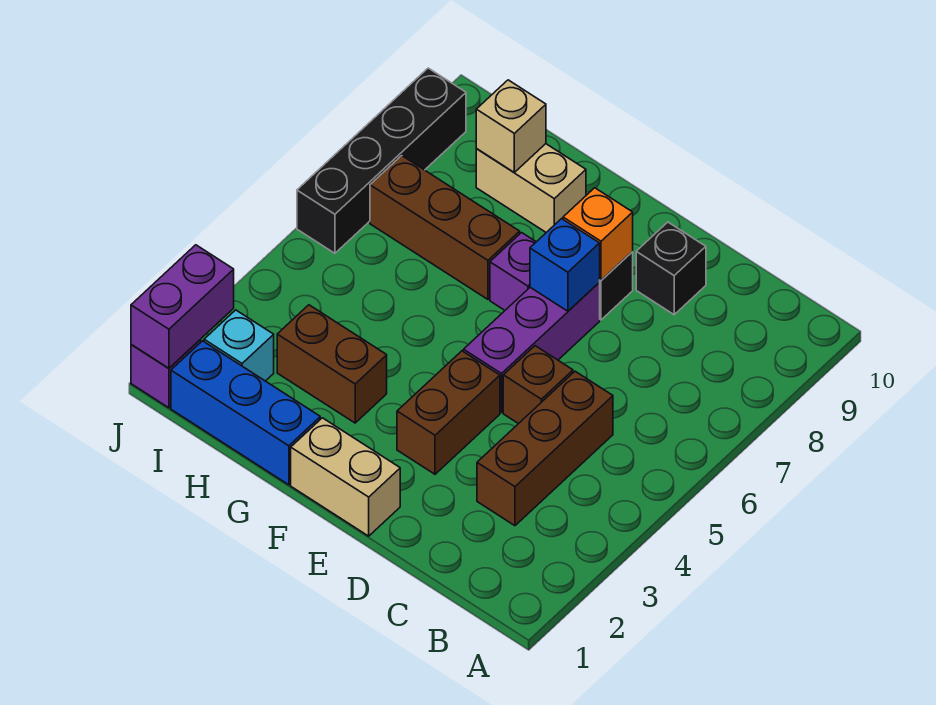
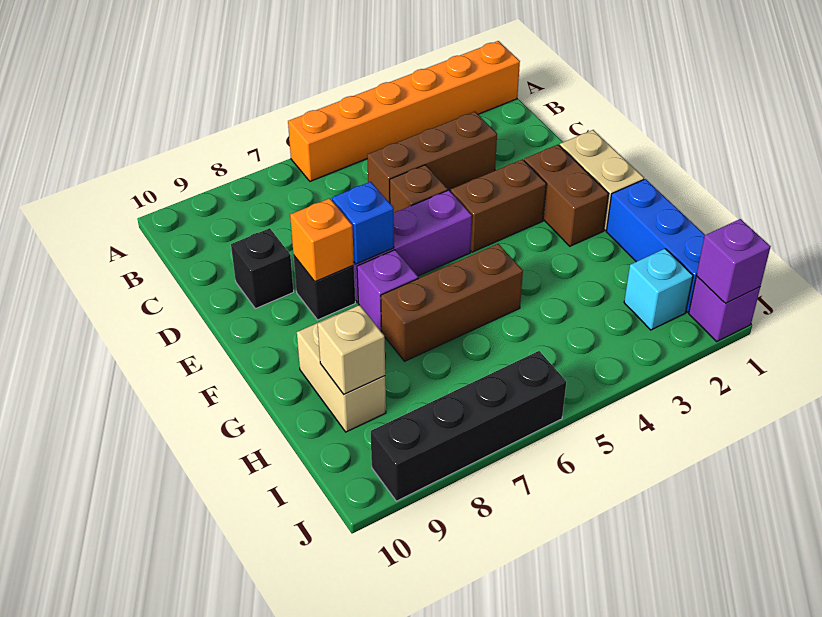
none -> orange 1x6 brick [288,41,520,181]
brown 1x2 brick [277,305,387,423] -> brown 1x2 brick moved to [524,145,608,246]
brown 1x3 brick [370,156,520,299] -> brown 1x3 brick turned to [381,244,523,361]
purple 1x2 brick [131,245,234,368] -> purple 1x1 brick [697,219,771,303]

